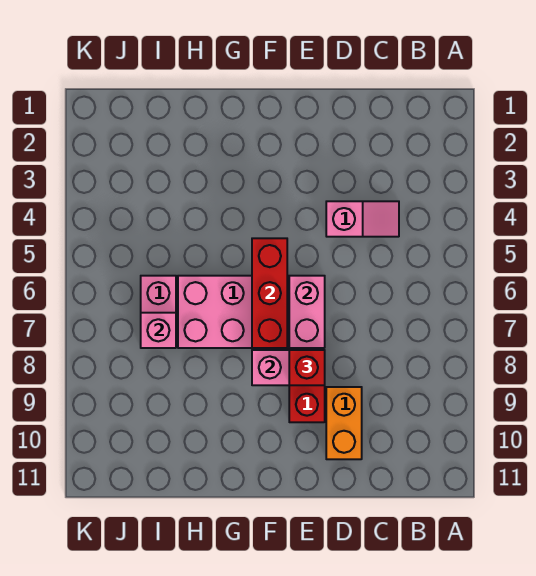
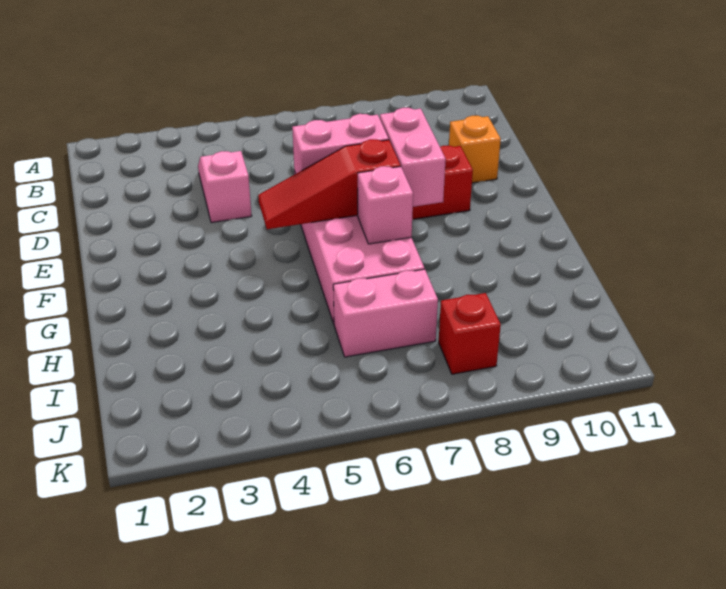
orange 1x2 brick [326,387,362,459] -> orange 1x1 brick [449,116,501,183]
red 1x1 brick [289,350,325,385] -> red 1x1 brick moved to [439,293,501,374]
red 1x3 brick [252,238,287,348] -> red 1x3 slope [258,139,401,229]
pink 1x1 brick [141,313,176,348] -> pink 1x1 brick moved to [358,166,413,244]

